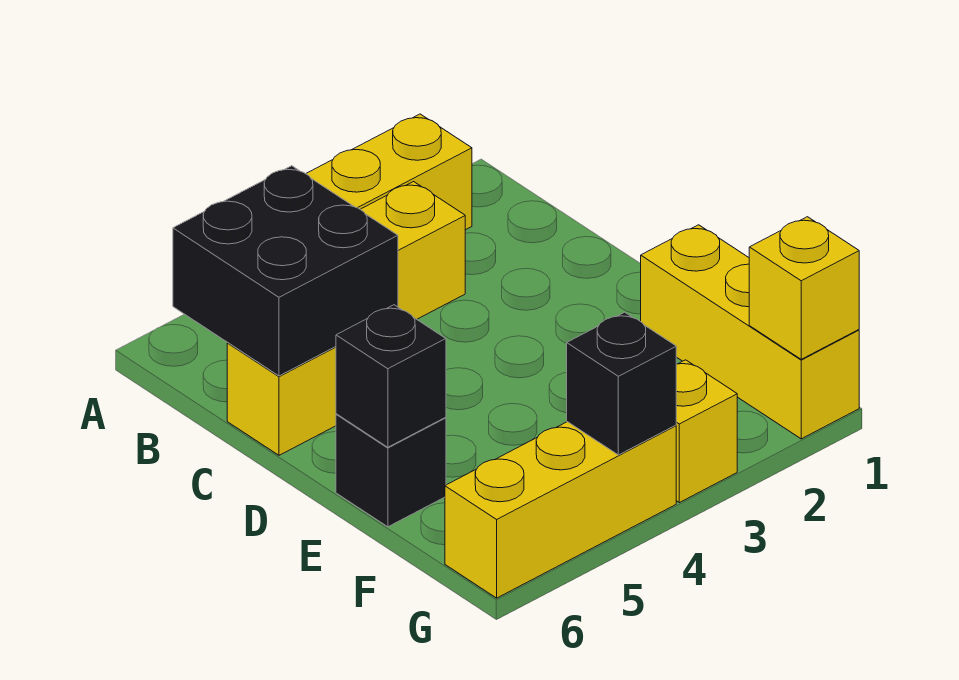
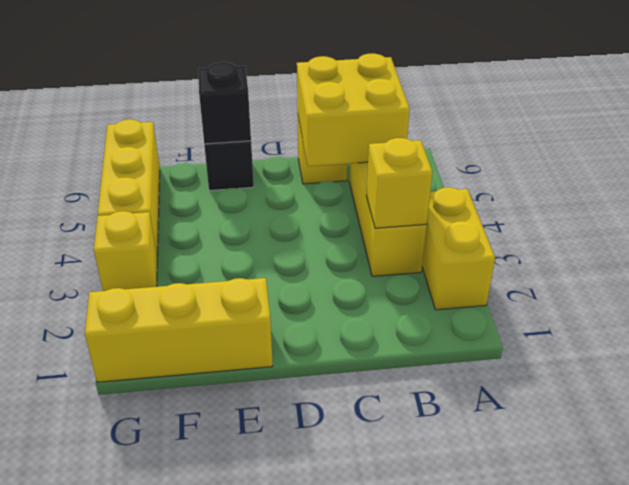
black 2x2 brick [173,166,398,376] -> yellow 2x2 brick [297,53,410,166]
yellow 1x1 brick [749,217,859,359] -> yellow 1x1 brick moved to [366,138,433,228]
black 1x1 brick [567,312,676,455] -> none

